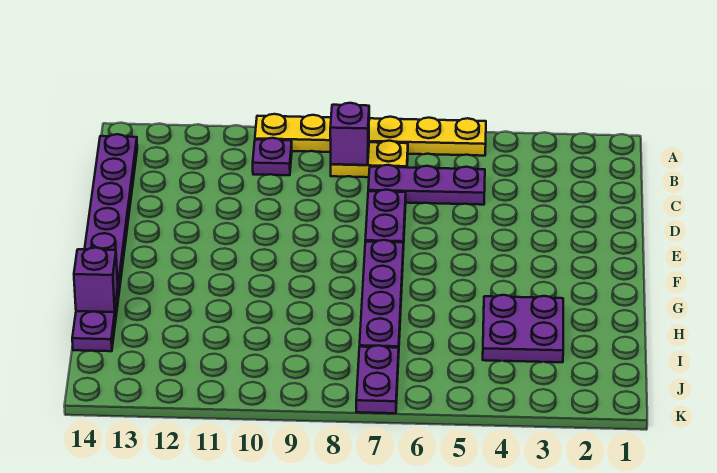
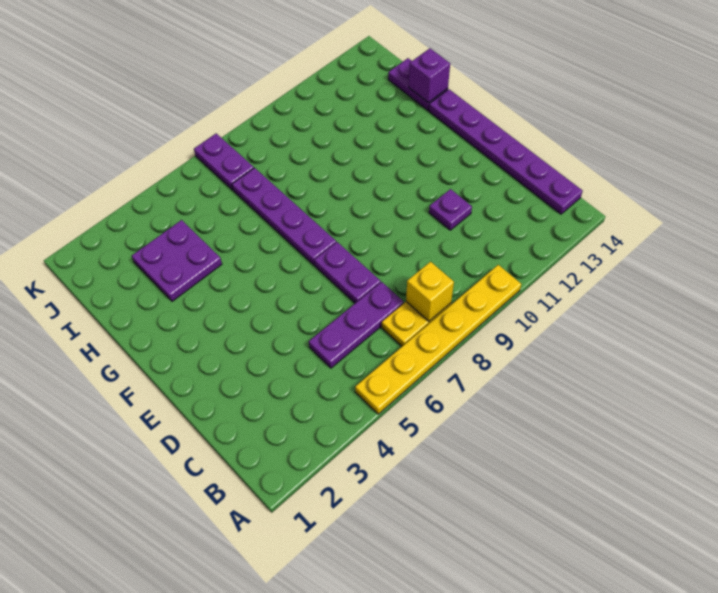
purple 1x1 brick [330,103,369,165] -> yellow 1x1 brick [406,262,454,321]
purple 1x1 plate [253,138,292,175] -> purple 1x1 plate moved to [429,189,472,230]

